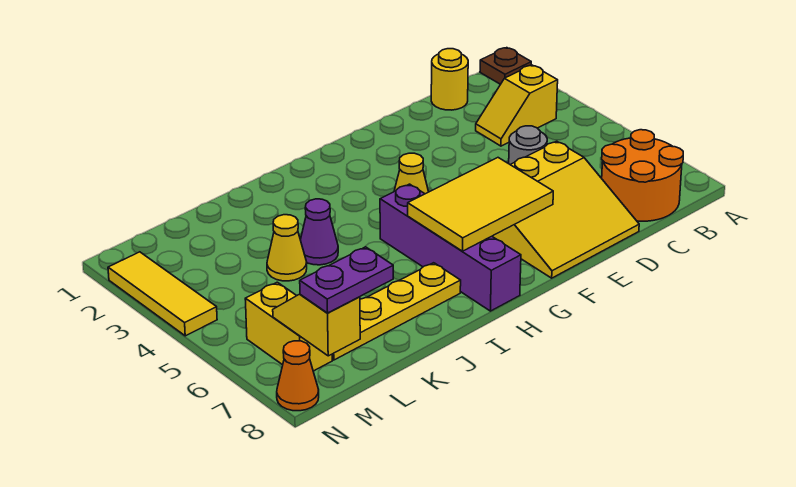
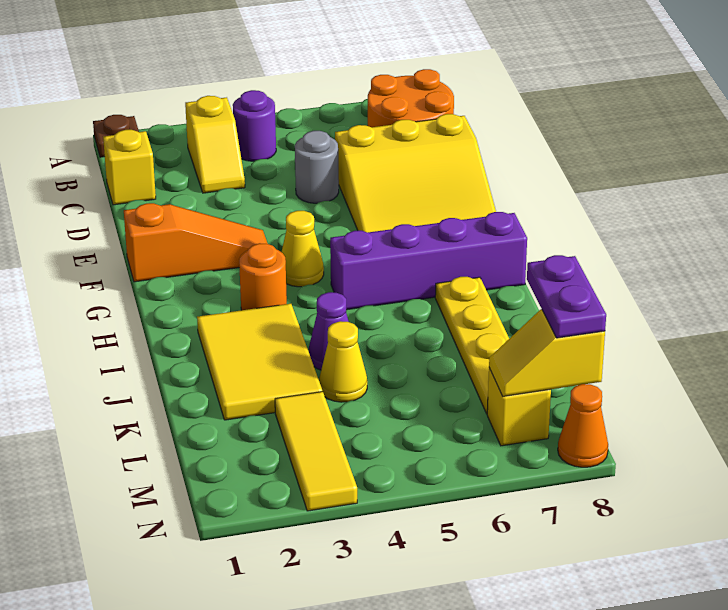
none -> purple 1x1 round brick [233,90,276,161]
yellow 1x1 round brick [431,49,468,110] -> yellow 1x1 brick [103,130,156,205]
yellow 3x3 slope [492,141,639,278] -> yellow 3x3 slope turned to [335,114,496,233]
none -> orange 1x3 slope [124,203,268,282]
yellow 2x3 tile [408,158,553,251] -> yellow 2x3 tile moved to [197,304,322,420]
none -> orange 1x1 round brick [239,243,287,310]
yellow 1x2 brick [245,282,332,371] -> yellow 1x1 brick [487,368,551,446]
yellow 1x3 tile [108,252,217,336] -> yellow 1x3 tile turned to [275,392,357,511]

